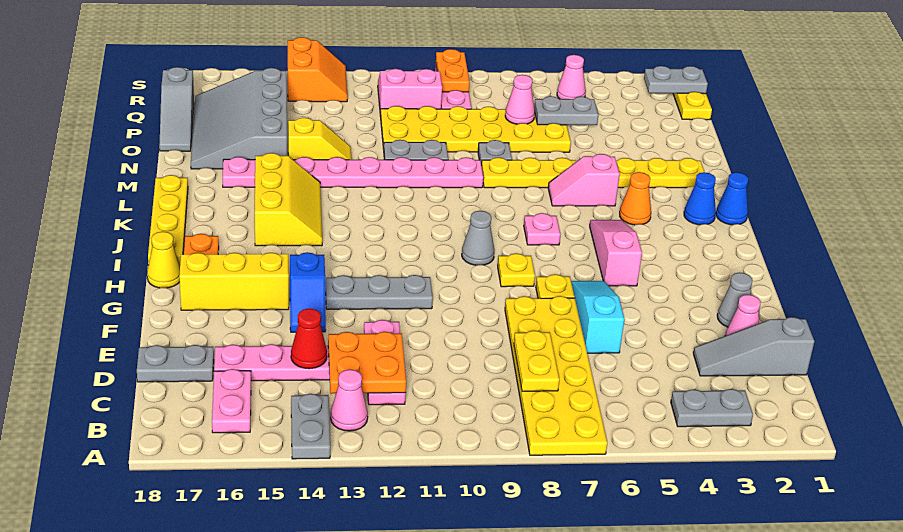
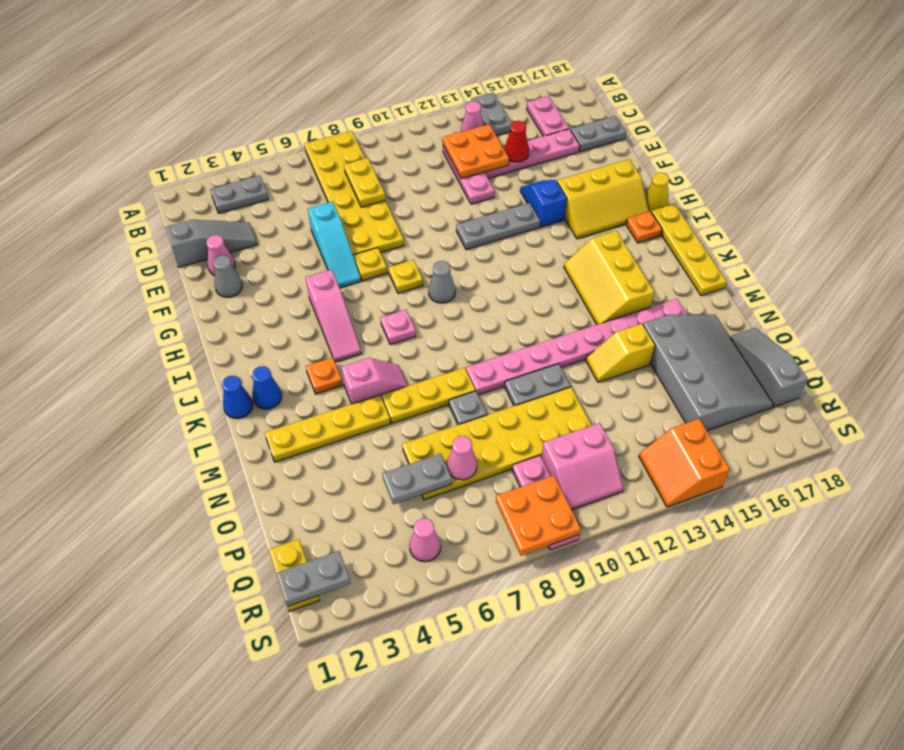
orange 1x1 cone [620,172,651,225] -> orange 1x1 plate [306,357,342,394]
orange 1x2 plate [436,49,469,92] -> orange 2x2 plate [496,475,581,555]

